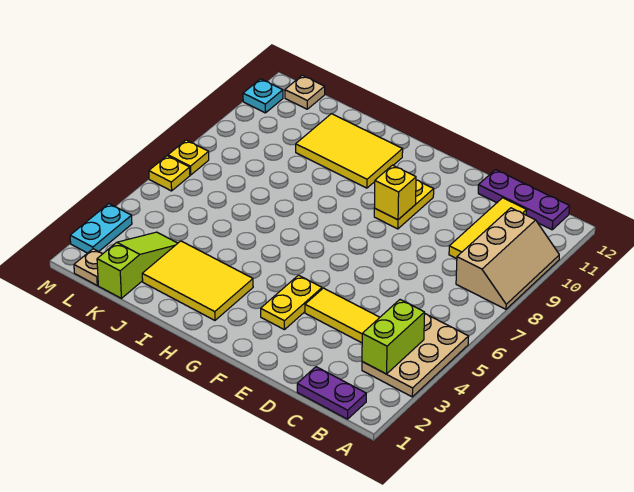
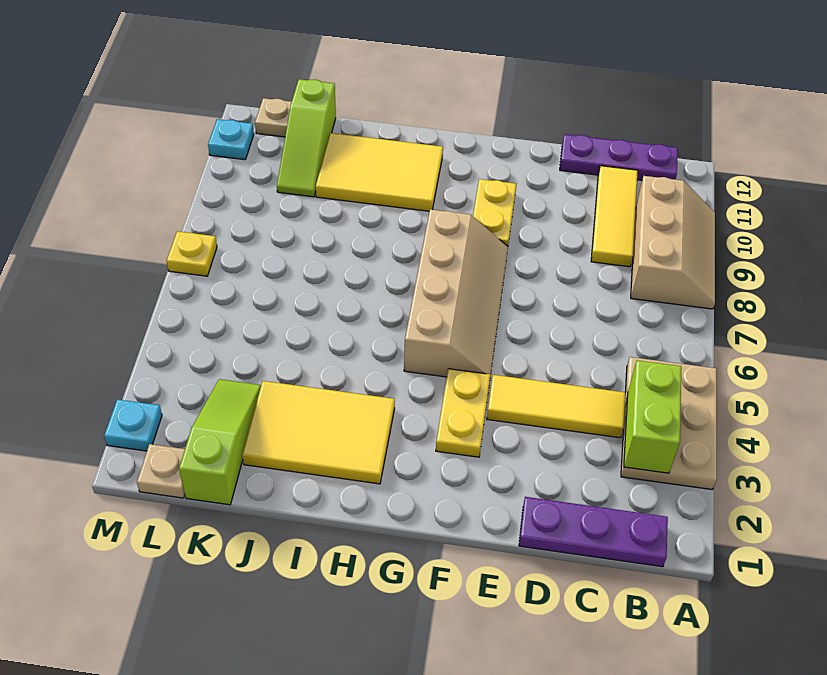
purple 1x2 plate [297,367,366,419] -> purple 1x3 plate [519,497,668,567]
none -> tan 2x4 slope [404,209,508,377]
yellow 1x1 brick [374,165,416,220] -> none
none -> lime 1x3 slope [277,79,336,197]
cyan 1x2 plate [70,204,132,253] -> cyan 1x1 plate [104,399,162,451]
yellow 1x1 plate [149,156,190,191] -> none

